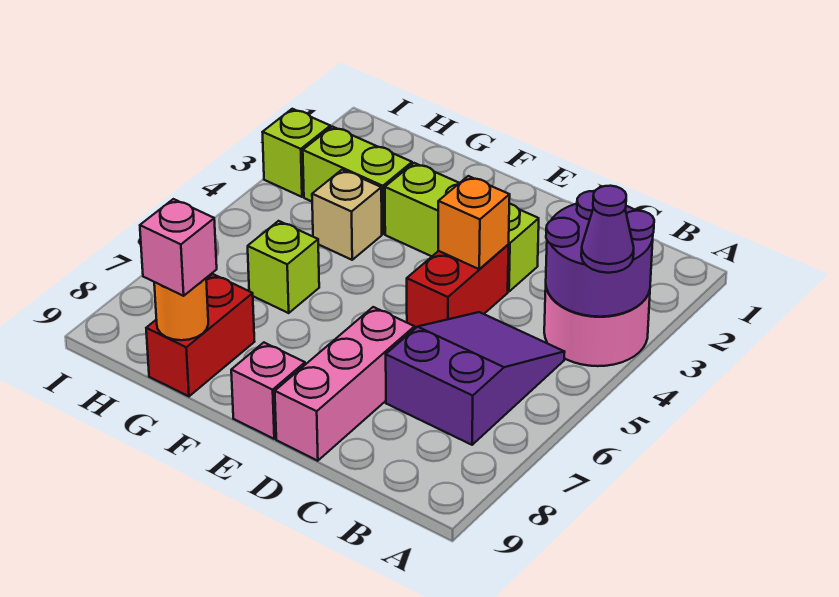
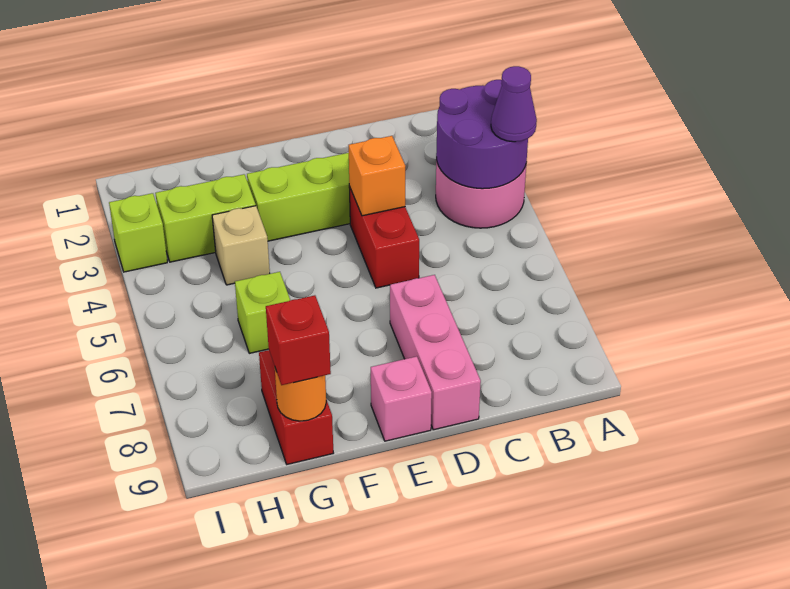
purple 2x3 slope [386,312,565,445] -> none
pink 1x1 brick [140,199,217,296] -> red 1x1 brick [266,295,331,385]

